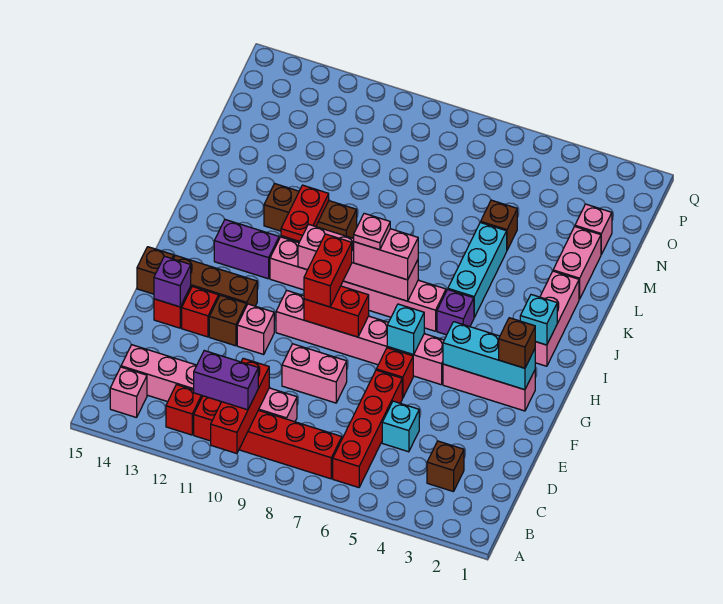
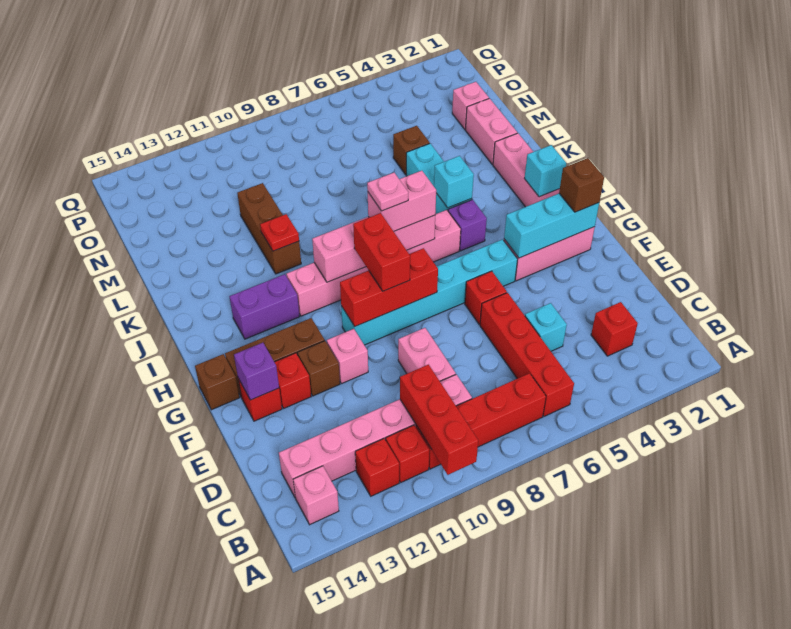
purple 1x2 brick [194,351,258,410] -> none
brown 1x1 brick [427,441,464,492] -> red 1x1 brick [591,302,638,356]
pink 1x2 brick [282,344,347,403] -> pink 1x2 brick turned to [398,328,456,381]
pink 1x6 brick [276,290,444,385] -> cyan 1x6 brick [341,239,517,345]
cyan 1x1 brick [387,304,424,355] -> cyan 1x1 brick moved to [434,156,474,208]
red 1x2 brick [304,286,369,337] -> red 1x3 brick [340,248,438,326]
red 1x2 plate [281,185,329,241] -> red 1x1 plate [260,214,299,251]
brown 1x3 brick [264,184,357,238] -> brown 1x3 brick turned to [237,183,301,274]

